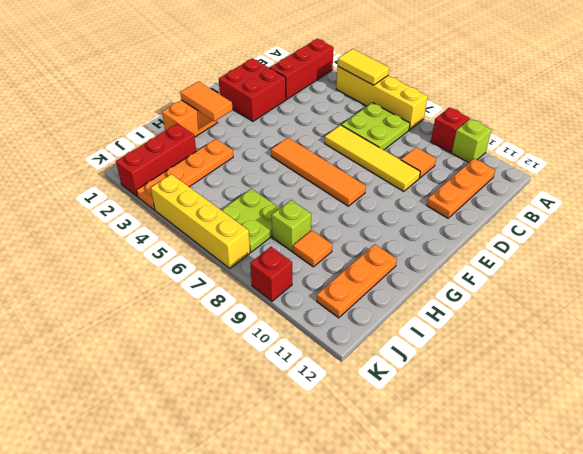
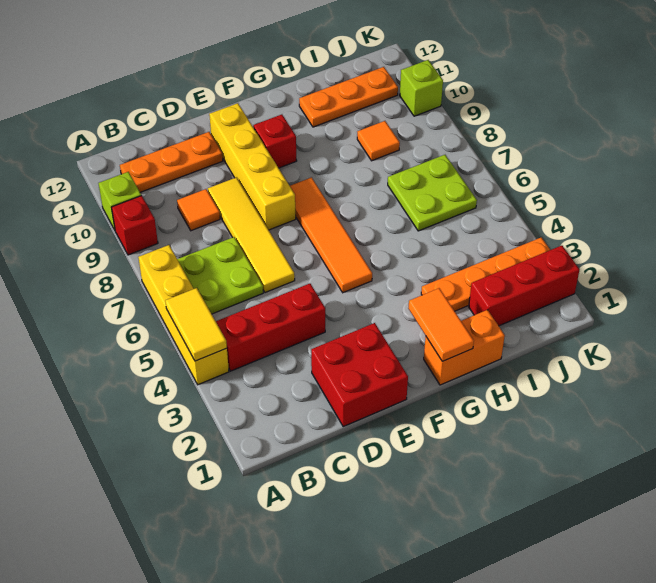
red 1x3 brick [270,39,334,100] -> red 1x3 brick moved to [216,284,325,371]
lime 1x1 brick [272,200,311,251] -> lime 1x1 brick moved to [400,60,443,116]
yellow 1x4 brick [151,174,250,269] -> yellow 1x4 brick moved to [209,103,296,230]
red 1x1 brick [250,247,292,301] -> red 1x1 brick moved to [254,115,297,168]

